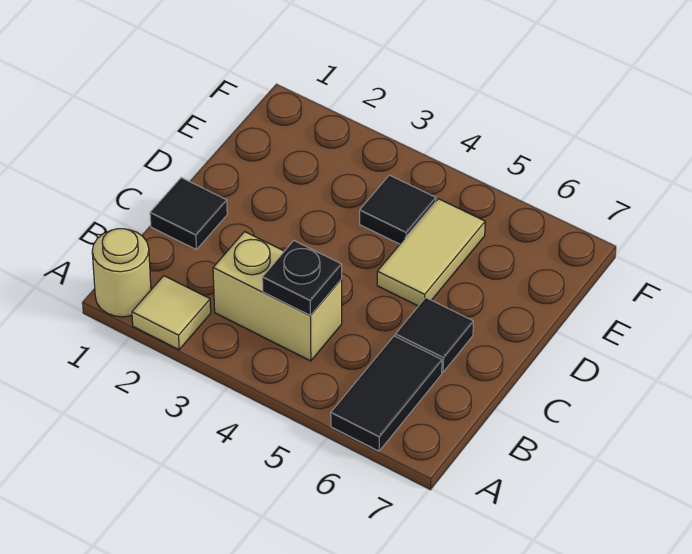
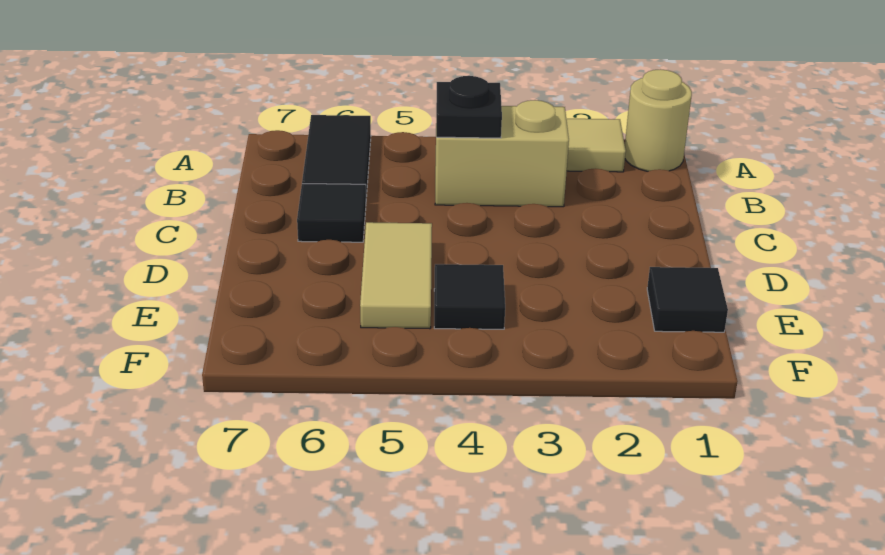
black 1x1 tile [150,178,227,249] -> black 1x1 tile moved to [647,267,728,332]

